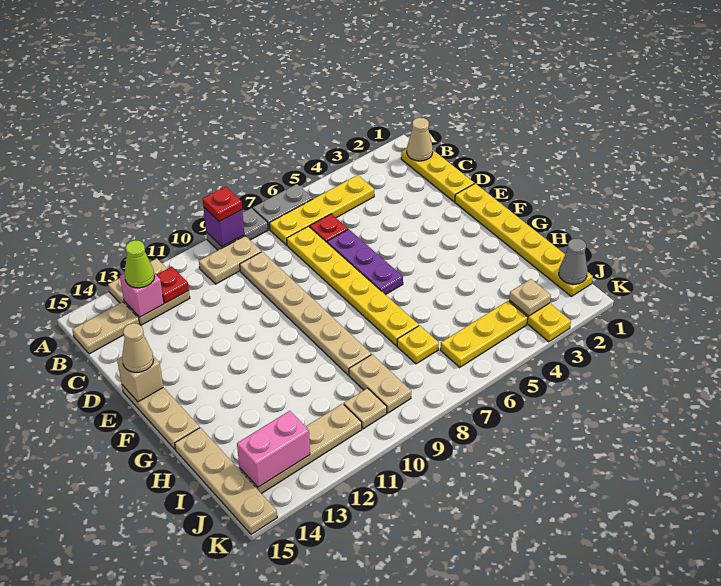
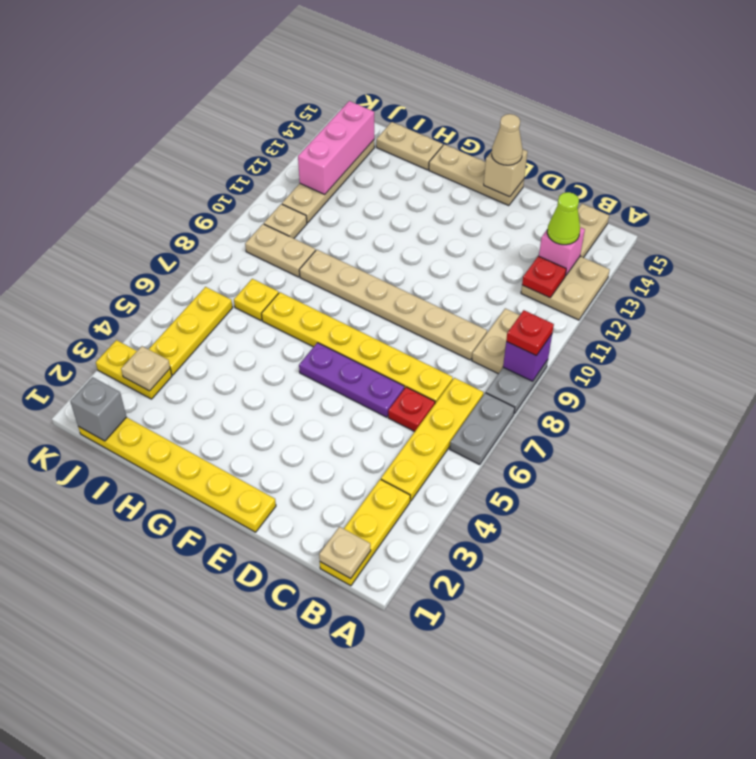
yellow 1x3 plate [401,149,474,202] -> yellow 1x3 plate turned to [320,479,410,586]
tan 1x1 cone [407,118,433,161] -> tan 1x1 plate [319,527,371,579]
tan 1x4 plate [175,428,277,535] -> tan 1x2 plate [376,122,443,170]
grey 1x1 cone [559,239,587,284] -> grey 1x1 brick [70,377,126,441]
pink 1x2 brick [237,411,310,487] -> pink 1x3 brick [298,101,374,194]

